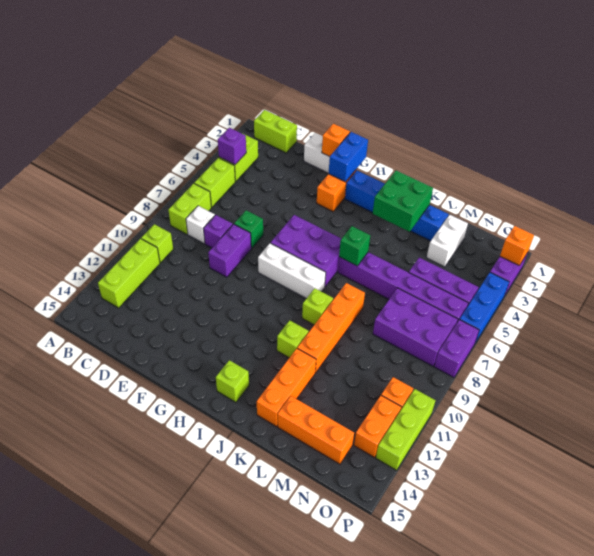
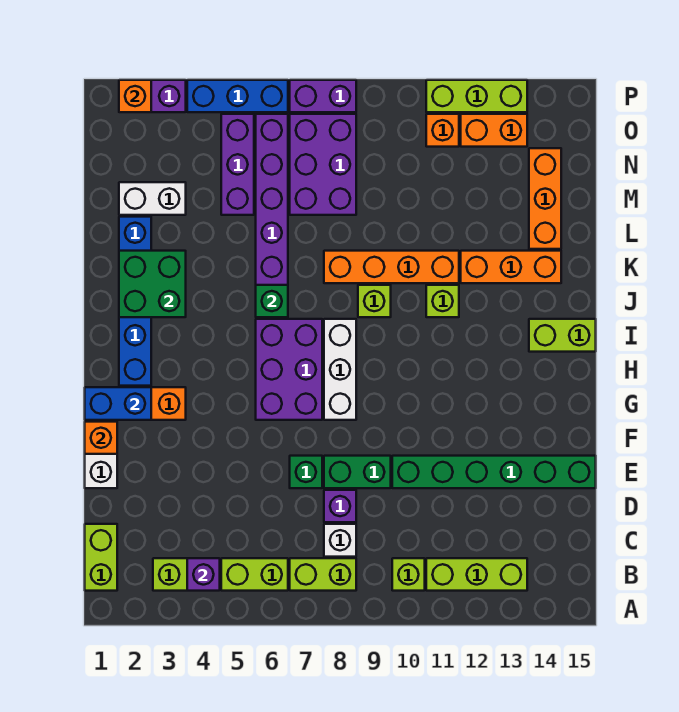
purple 1x2 brick [208,224,251,277] -> green 1x2 brick [324,456,391,488]
none -> green 1x6 brick [392,456,596,488]
lime 1x1 brick [216,360,249,402] -> lime 1x2 brick [529,319,596,352]

